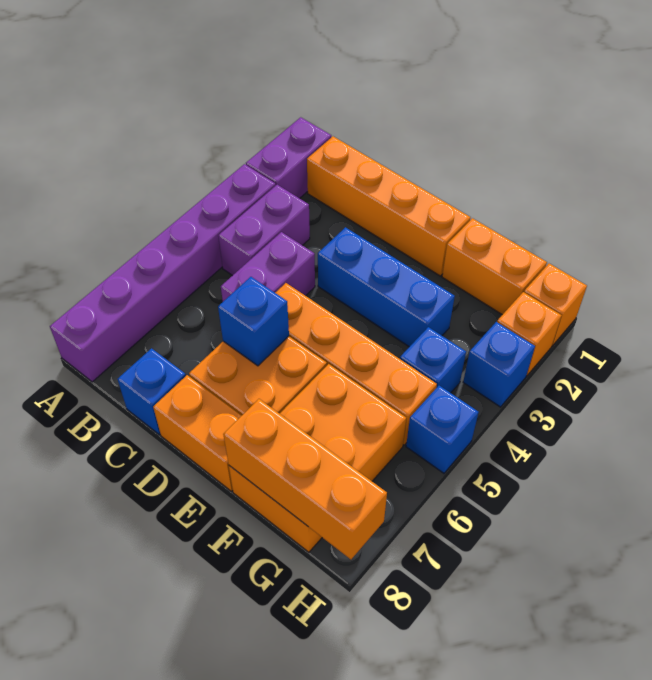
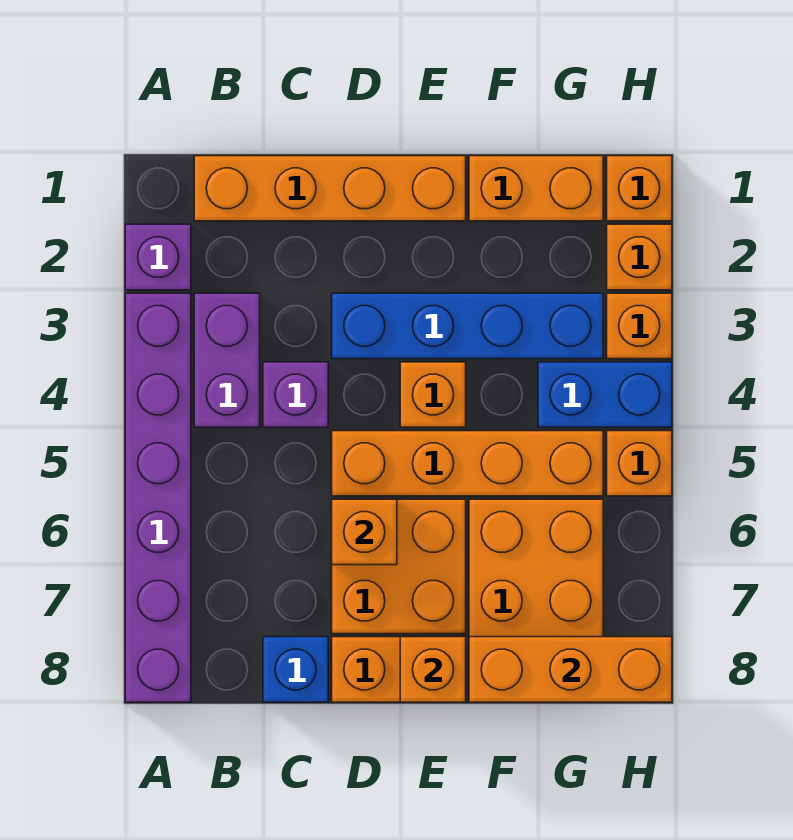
purple 1x2 brick [246,117,331,198] -> purple 1x1 brick [125,224,191,290]
purple 1x2 brick [221,232,315,301] -> purple 1x1 brick [263,362,328,427]
blue 1x3 brick [318,227,455,347] -> blue 1x4 brick [332,293,603,359]
blue 1x1 brick [218,277,289,366] -> orange 1x1 brick [332,499,397,565]
none -> orange 1x1 brick [400,362,466,427]
none -> orange 1x1 brick [400,637,466,702]
blue 1x1 brick [400,327,466,393] -> blue 1x2 brick [538,362,672,427]
blue 1x1 brick [463,322,535,407] -> orange 1x1 brick [607,293,672,359]
blue 1x1 brick [406,386,479,473] -> orange 1x1 brick [607,431,672,496]

